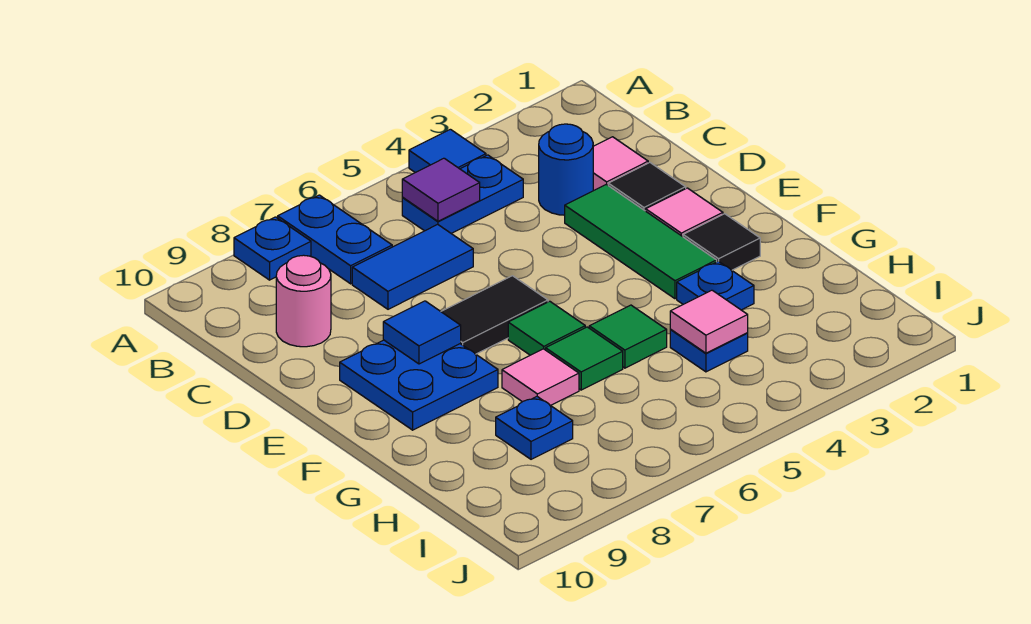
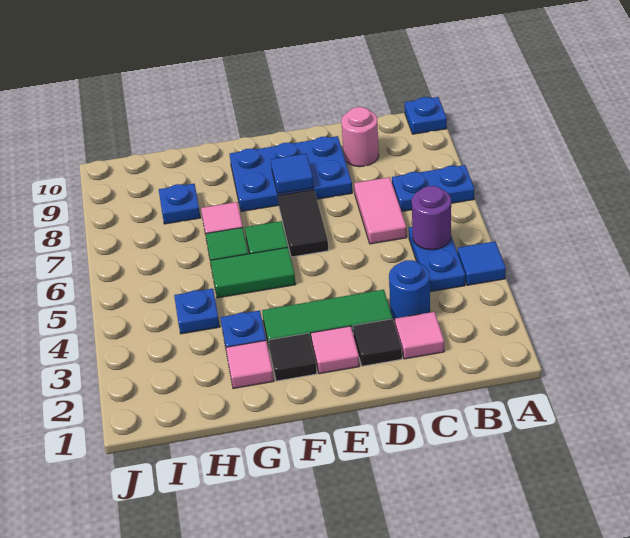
blue 1x1 plate [234,217,311,280] -> blue 1x1 plate moved to [405,97,447,134]
purple 1x1 tile [402,158,480,221] -> purple 1x1 round brick [412,186,451,250]
blue 1x2 tile [352,224,473,309] -> pink 1x2 tile [354,177,407,244]
blue 2x2 plate [340,340,498,430] -> blue 2x3 plate [230,136,352,212]
green 1x1 tile [589,305,667,368] -> green 1x2 tile [210,247,296,298]
pink 1x1 tile [670,290,748,353] -> pink 1x1 tile moved to [226,341,274,389]

